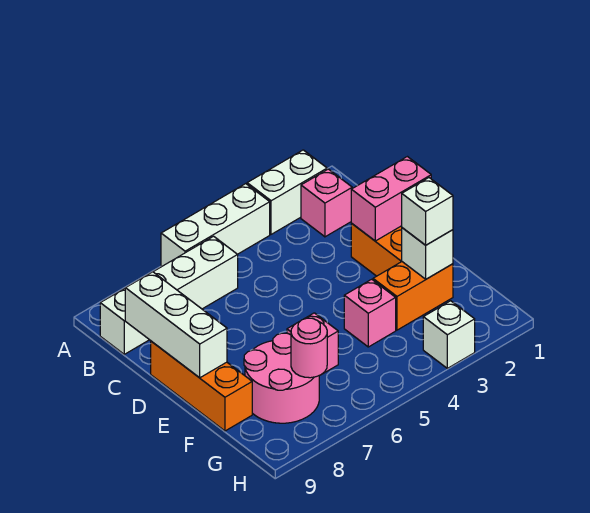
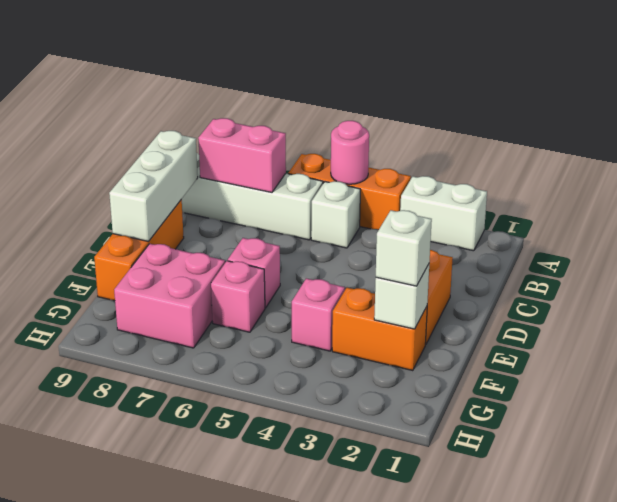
white 1x3 brick [161,184,270,267] -> orange 1x3 brick [288,154,411,230]
pink 1x1 brick [301,169,352,237] -> pink 1x1 brick moved to [228,238,280,308]
pink 1x2 brick [351,157,431,241] -> pink 1x2 brick moved to [198,118,286,192]
pink 2x2 round brick [244,333,319,423] -> pink 2x2 brick [114,244,225,348]
pink 1x1 round brick [291,318,327,378] -> pink 1x1 round brick moved to [331,121,369,184]
white 1x1 brick [423,301,475,368] -> white 1x1 brick moved to [311,181,360,248]

